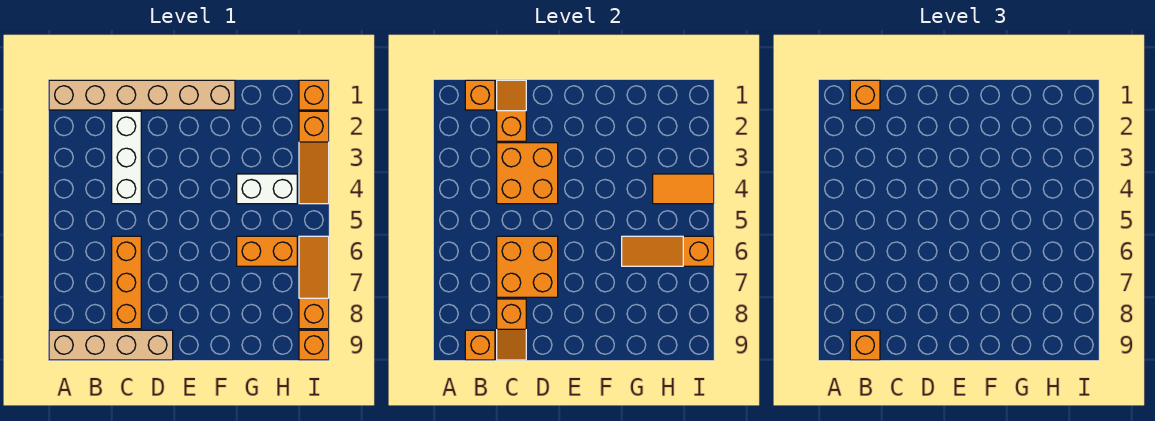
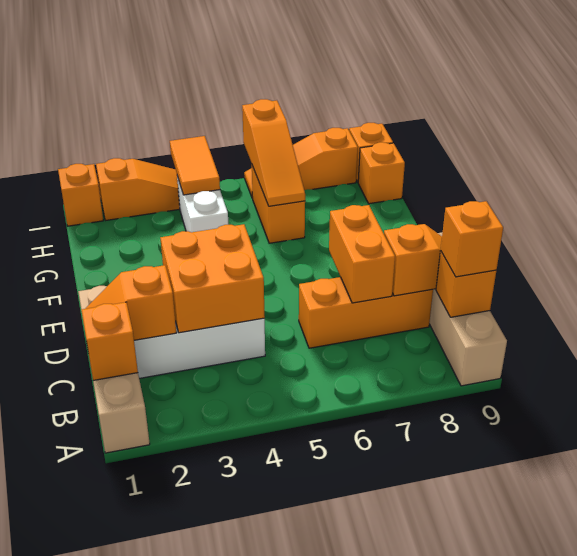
tan 1x6 brick [49,80,235,110] -> tan 1x4 brick [78,286,150,453]
orange 1x1 brick [850,80,880,110] -> orange 1x1 brick moved to [358,142,405,204]
orange 2x2 brick [497,236,558,297] -> orange 1x2 brick [329,205,395,303]

